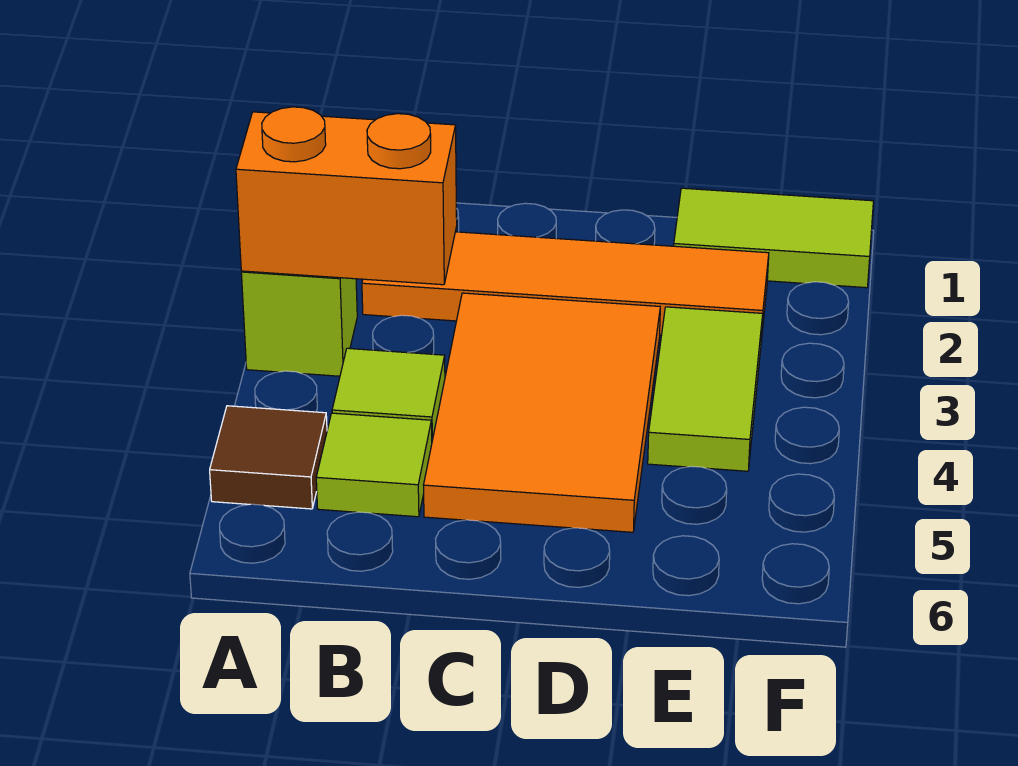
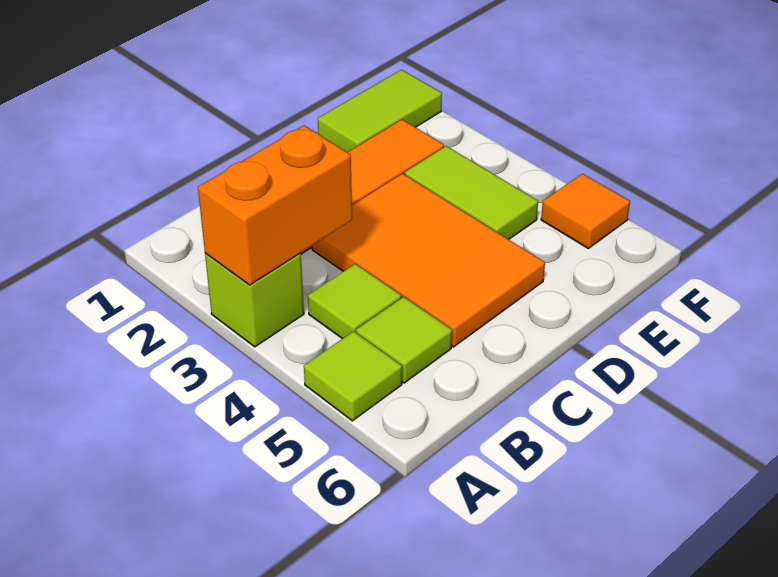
brown 1x1 tile [210,406,327,509] -> lime 1x1 tile [304,331,402,421]
none -> orange 1x1 tile [541,174,630,248]

